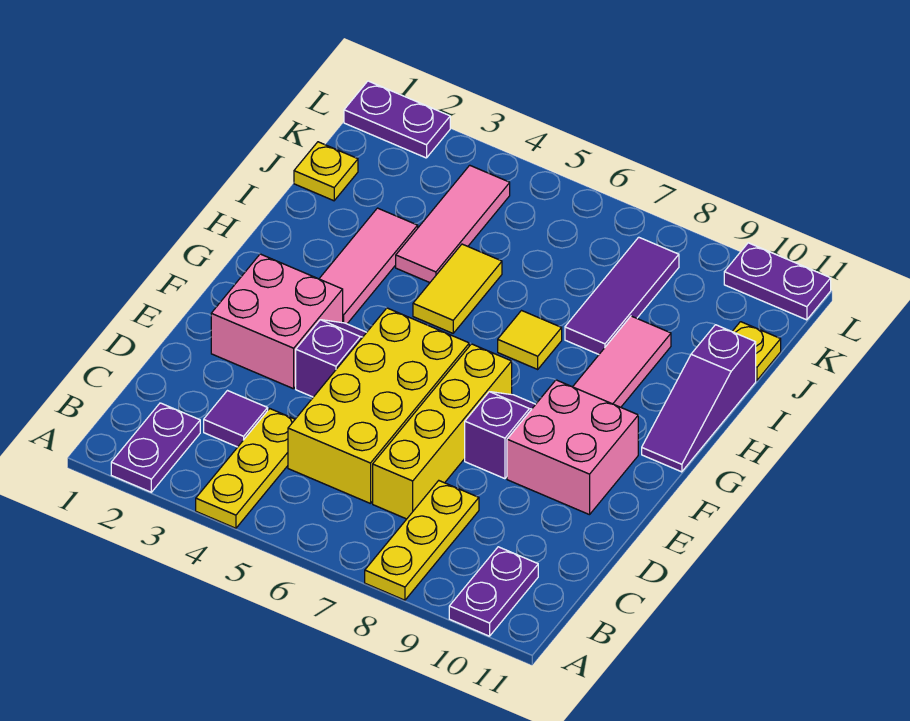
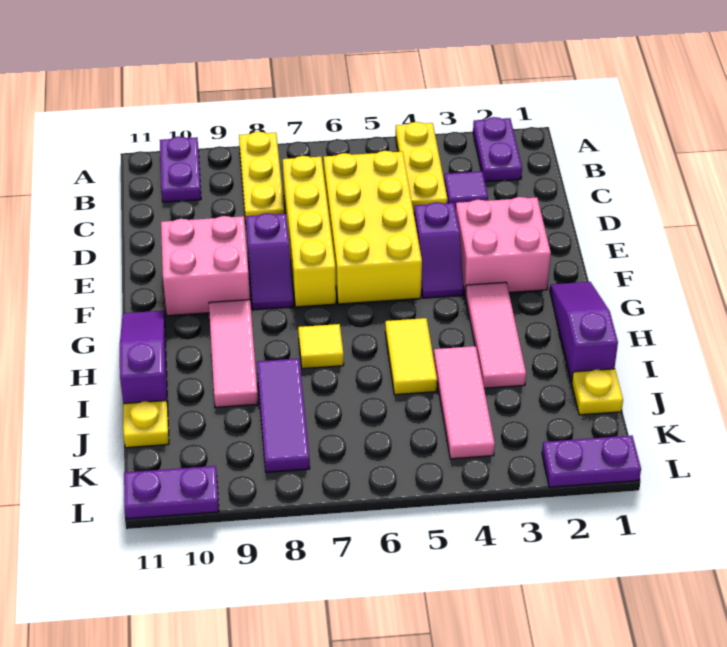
none -> purple 1x3 slope [550,282,618,382]

